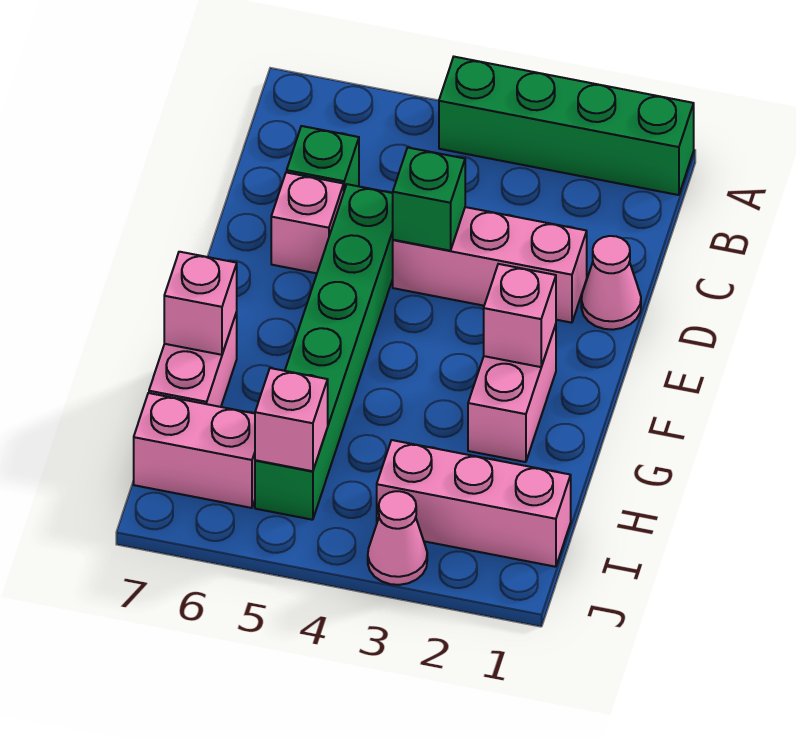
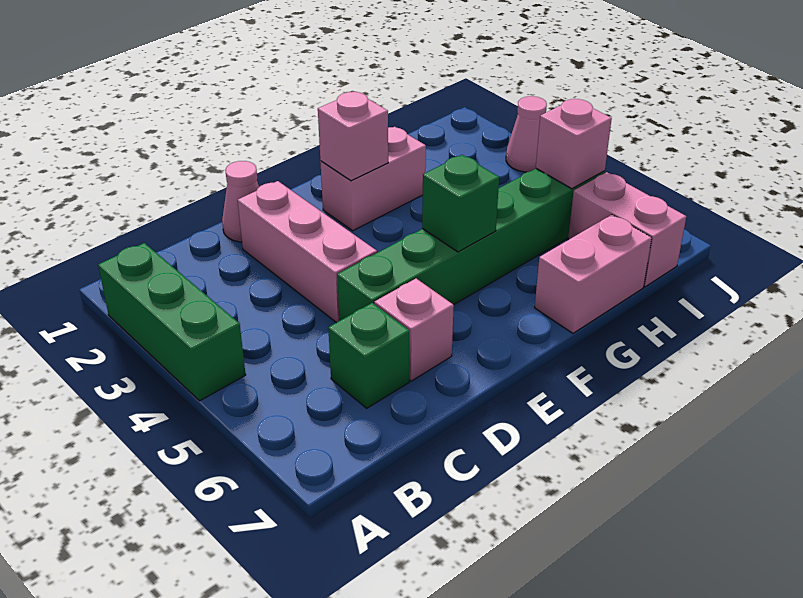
green 1x4 brick [439,57,694,195] -> green 1x3 brick [98,243,246,401]
green 1x1 brick [393,148,465,251] -> green 1x1 brick moved to [422,155,499,252]
pink 1x1 brick [164,252,237,355] -> none
pink 1x3 brick [377,440,571,567] -> none

